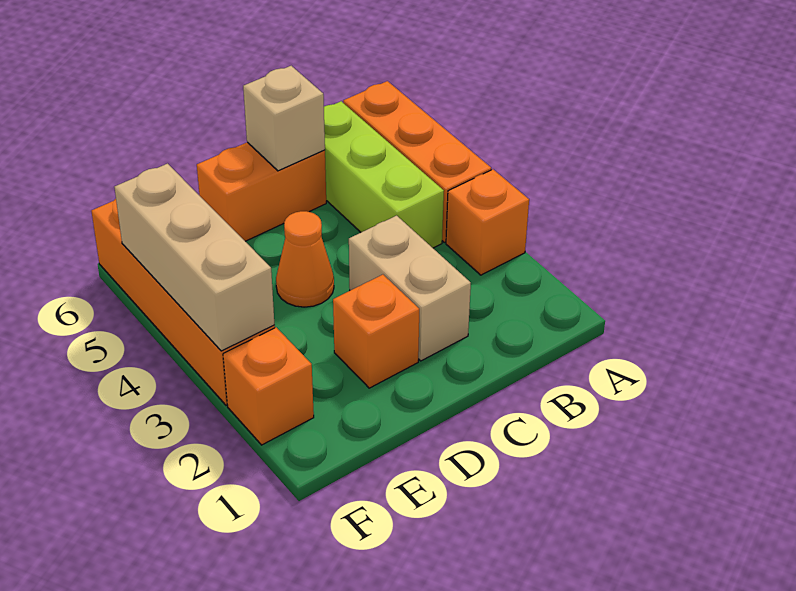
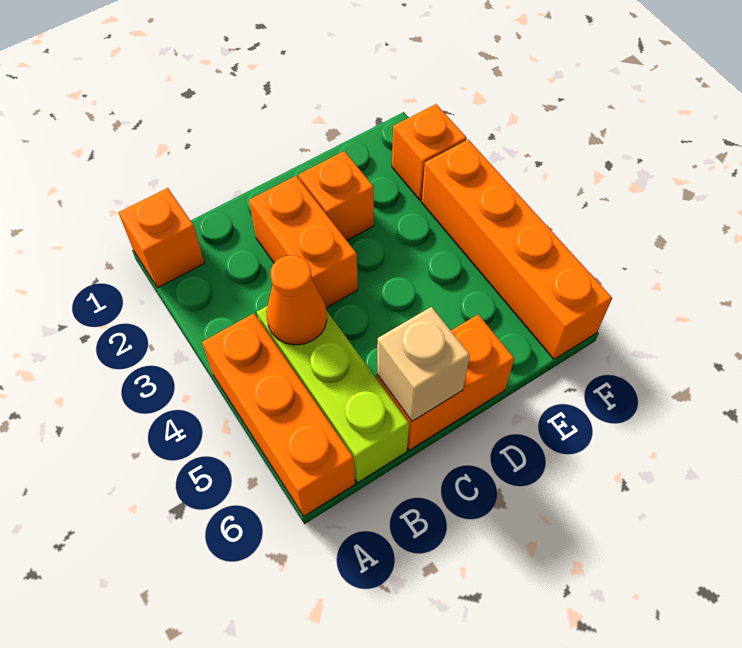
orange 1x1 brick [446,169,529,275] -> orange 1x1 brick moved to [118,188,204,288]
tan 1x2 brick [349,216,471,361] -> orange 1x2 brick [249,176,358,308]
orange 1x1 cone [276,211,334,307] -> orange 1x1 cone moved to [266,255,327,345]
tan 1x3 brick [114,164,274,351] -> none

